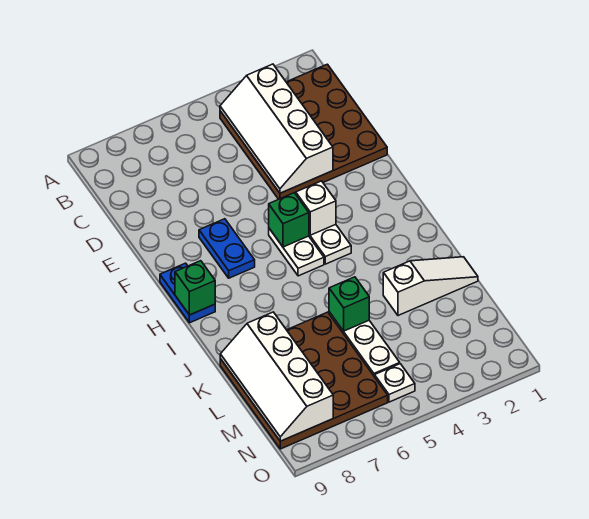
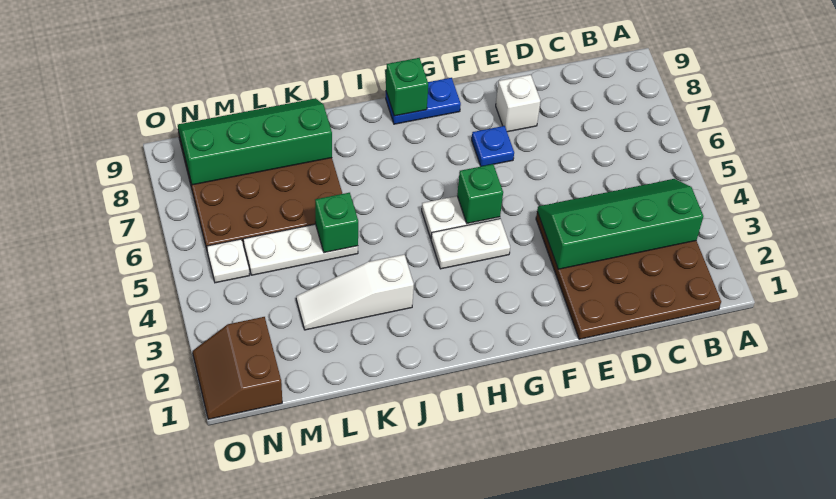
white 2x4 slope [220,64,333,193] -> green 2x4 slope [537,179,703,269]
blue 1x2 plate [199,219,255,278] -> blue 1x1 plate [472,126,514,166]
white 1x1 brick [296,181,336,235] -> white 1x1 brick moved to [496,75,541,132]
white 1x3 slope [383,257,478,316] -> white 1x3 slope turned to [296,255,414,330]
white 2x4 slope [220,312,333,441] -> green 2x4 slope [178,98,332,185]
none -> brown 2x2 slope [193,317,282,419]

